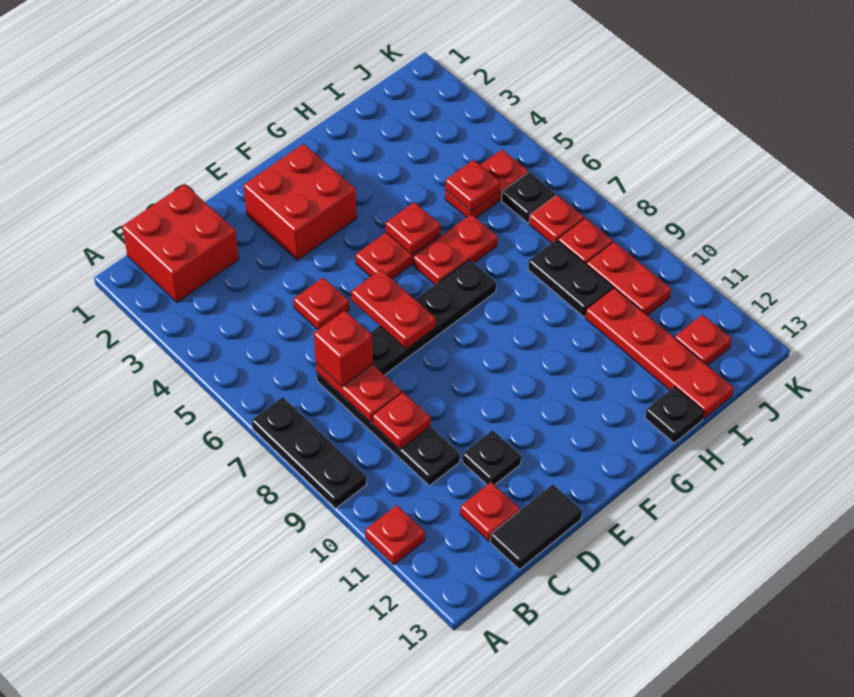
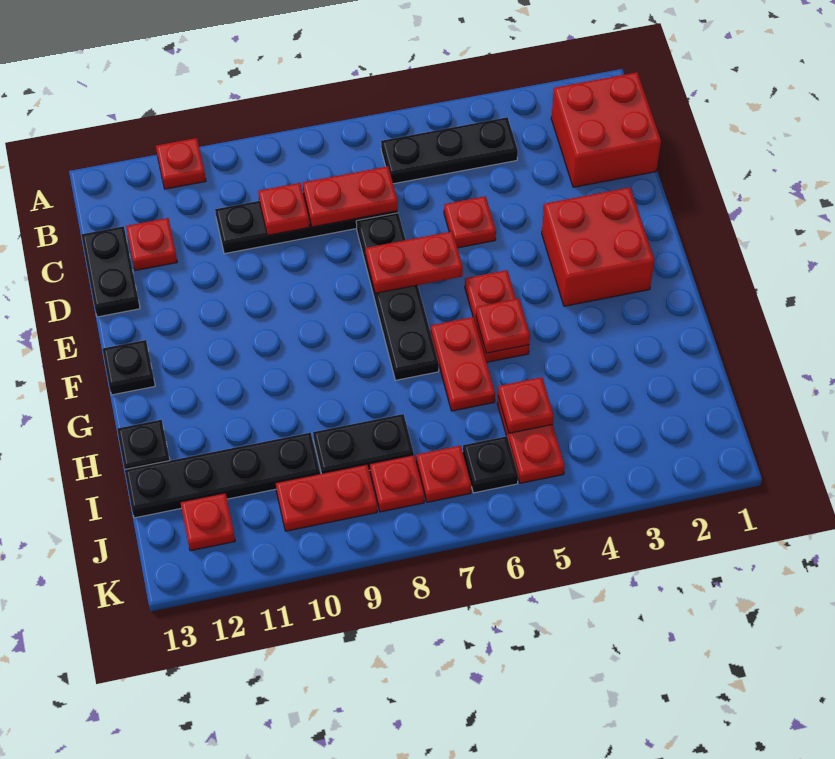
black 1x3 plate [252,397,366,508] -> black 1x3 plate moved to [381,117,518,184]
red 1x1 brick [314,310,373,387] -> none
black 1x2 tile [490,485,582,570] -> black 1x2 plate [81,226,140,317]
black 1x1 plate [463,430,521,485] -> black 1x1 plate moved to [102,340,155,395]
red 1x4 plate [585,288,733,419] -> black 1x4 plate [125,433,320,518]

